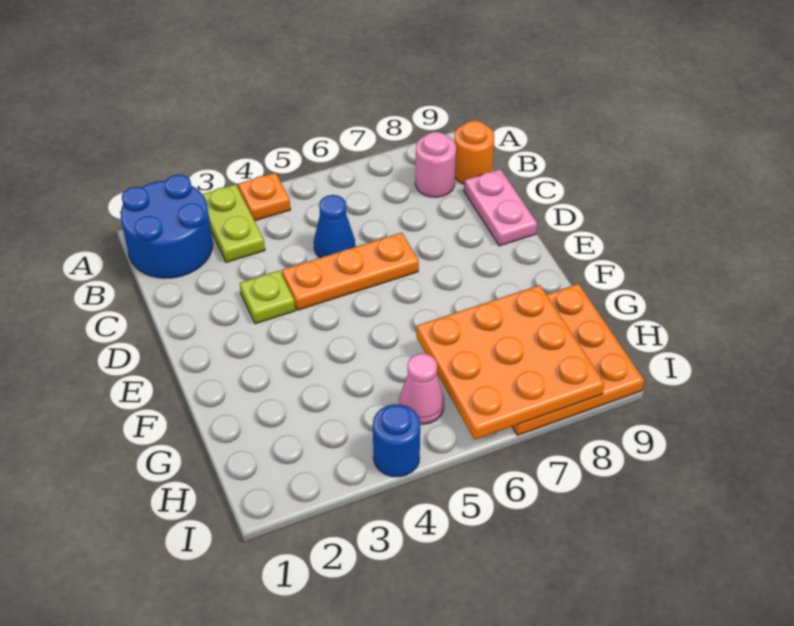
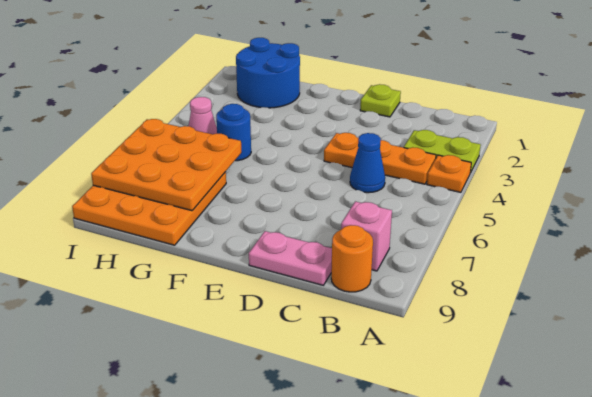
blue 2x2 round brick [121,175,213,278] -> blue 2x2 round brick moved to [236,38,300,108]
pink 1x1 round brick [415,132,456,197] -> pink 1x1 brick [341,201,392,271]
lime 1x1 plate [240,270,295,324] -> lime 1x1 plate moved to [360,84,401,117]
orange 1x3 plate [282,233,419,310] -> orange 1x3 plate turned to [324,133,436,184]
blue 1x1 round brick [373,404,420,477] -> blue 1x1 round brick moved to [216,104,251,161]

